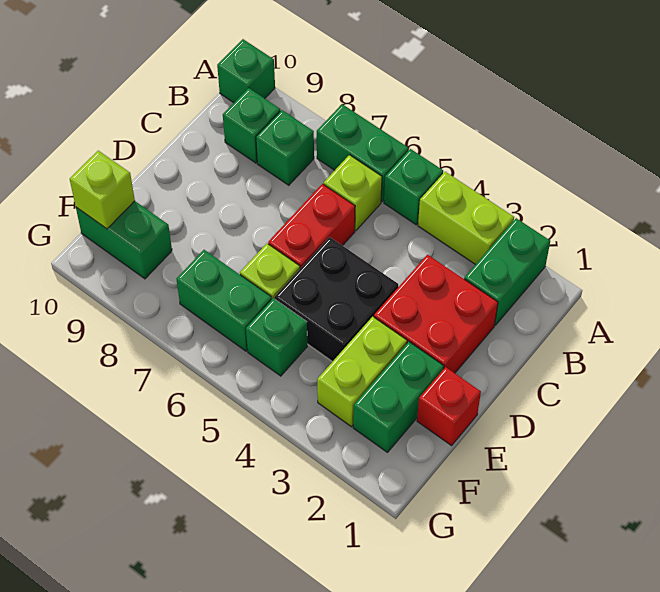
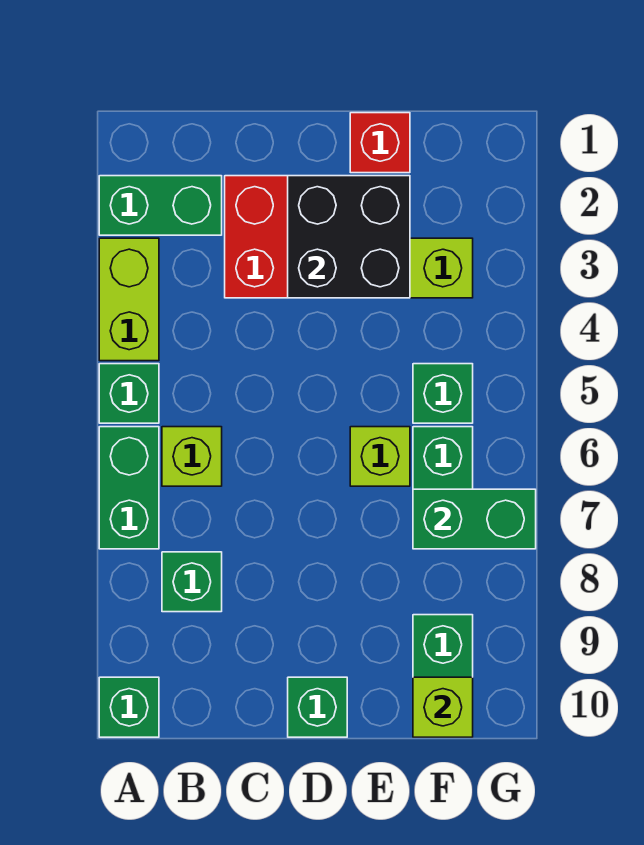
green 1x1 brick [223,88,280,163] -> green 1x1 brick moved to [288,677,347,737]
red 1x2 brick [268,184,355,268] -> none
black 2x2 brick [275,237,398,362] -> black 2x2 brick moved to [288,176,410,298]
green 1x2 brick [353,342,444,452] -> green 1x2 brick moved to [413,489,536,549]

